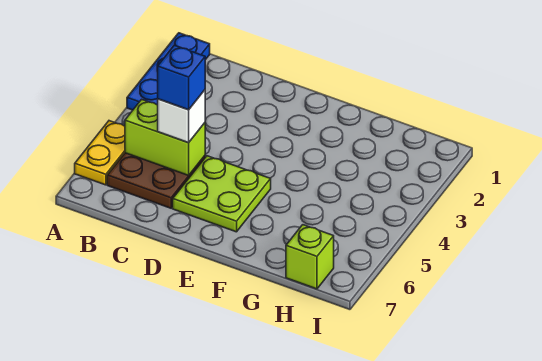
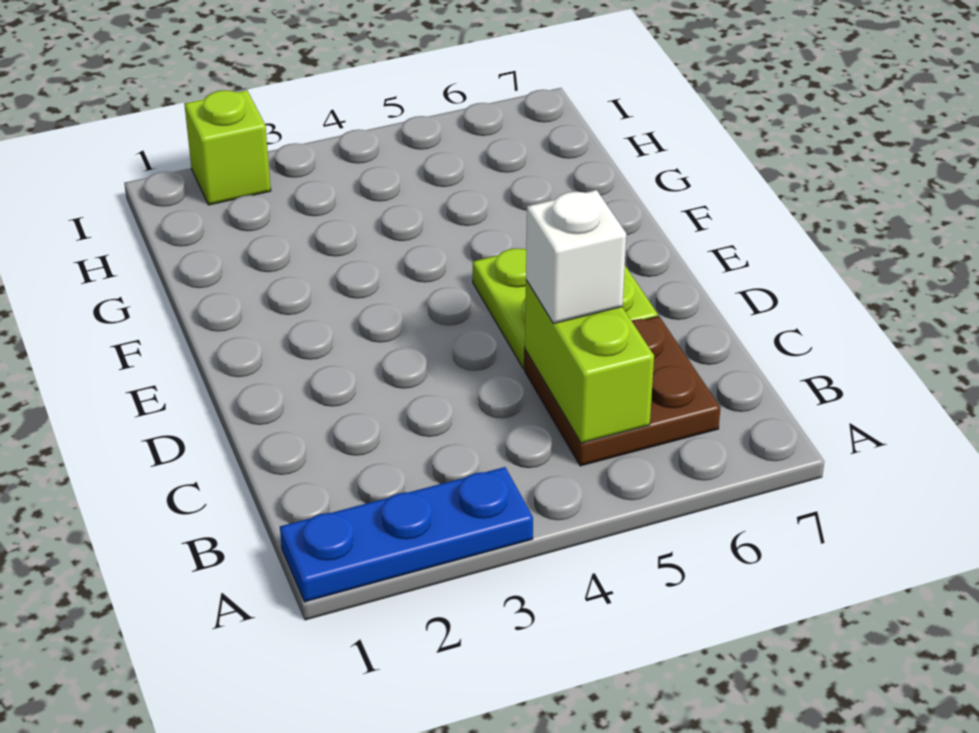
yellow 1x2 plate [75,121,125,185] -> none
blue 1x1 brick [158,45,205,110] -> none
lime 1x1 brick [286,225,334,289] -> lime 1x1 brick moved to [184,90,271,205]

